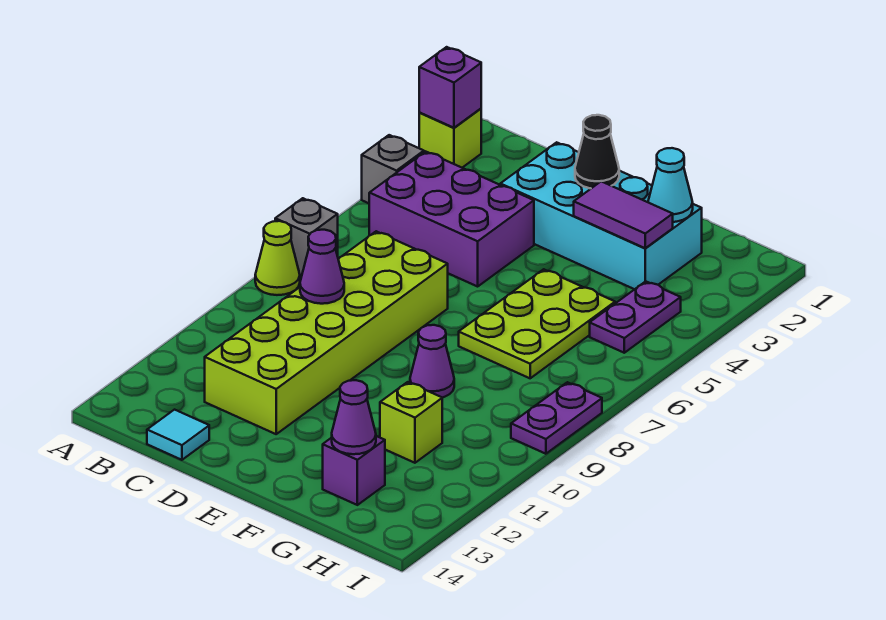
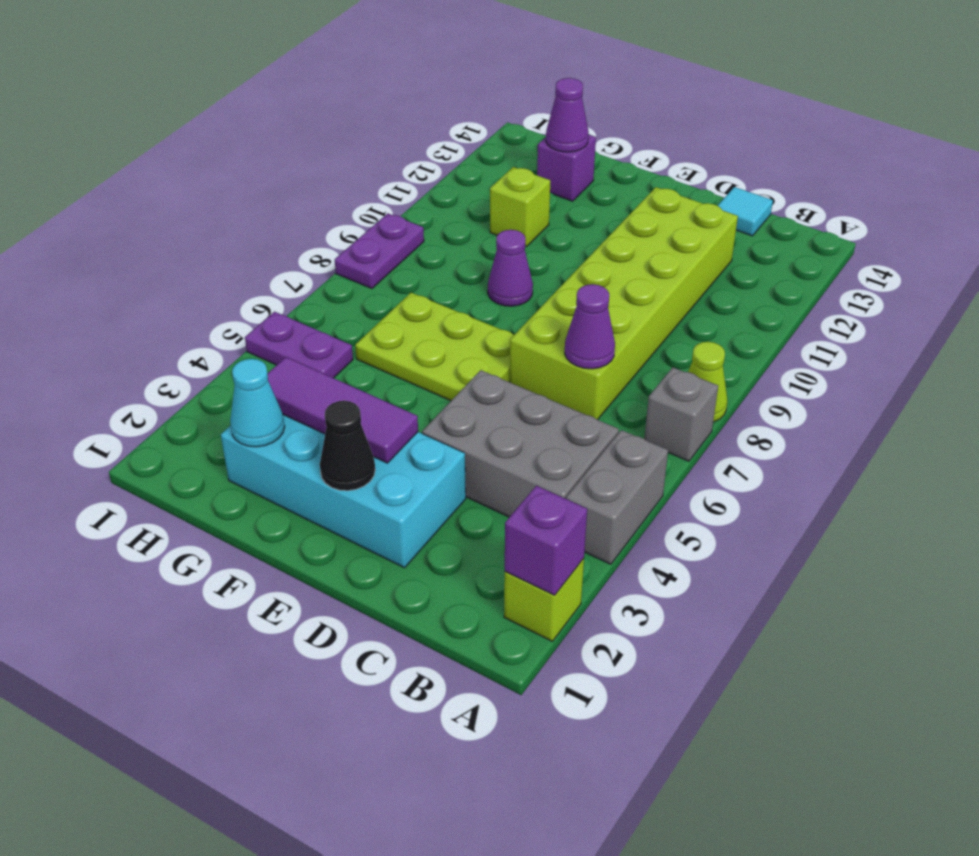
grey 1x1 brick [362,135,424,203] -> grey 1x2 brick [566,430,668,564]
purple 2x3 brick [369,151,534,286] -> grey 2x3 brick [422,370,619,517]
purple 1x1 cone [300,230,344,304] -> purple 1x1 cone moved to [565,284,615,369]
purple 1x2 tile [574,181,673,248] -> purple 1x3 tile [268,357,418,463]
lime 2x3 plate [459,269,615,378] -> lime 2x3 plate turned to [355,293,514,401]
purple 1x2 plate [590,281,681,353] -> purple 1x2 plate turned to [245,312,353,378]

